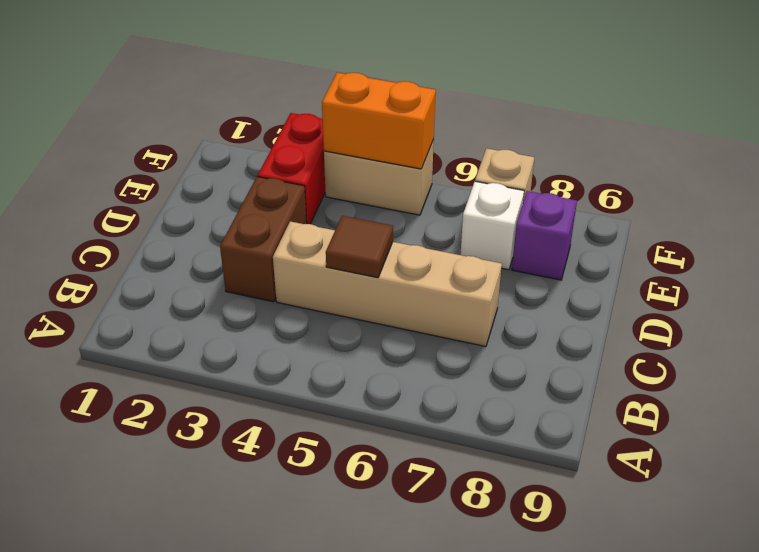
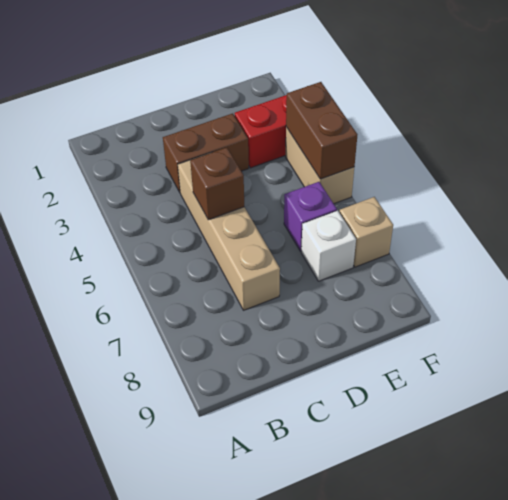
brown 1x1 tile [326,216,393,278] -> brown 1x1 brick [190,147,244,220]
purple 1x1 brick [512,191,577,280] -> purple 1x1 brick moved to [284,182,337,251]
orange 1x2 brick [322,73,436,169] -> brown 1x2 brick [286,82,357,179]

